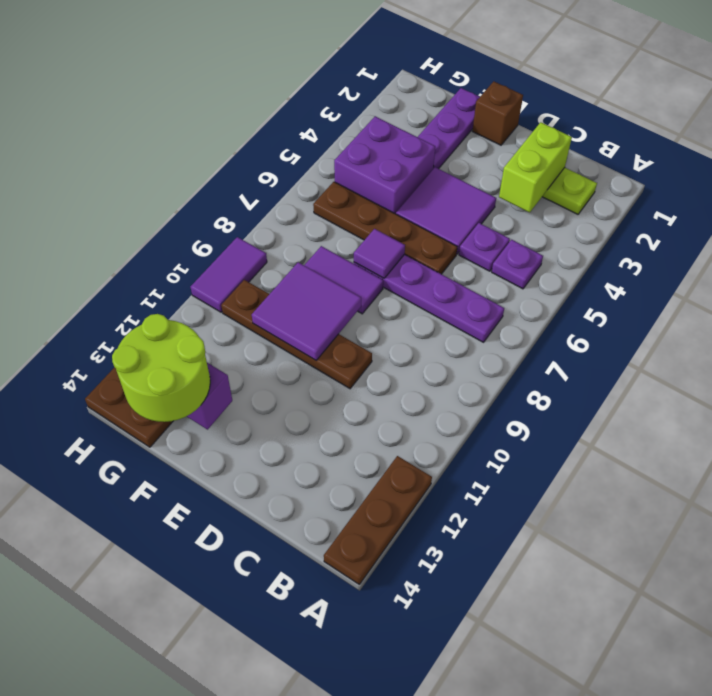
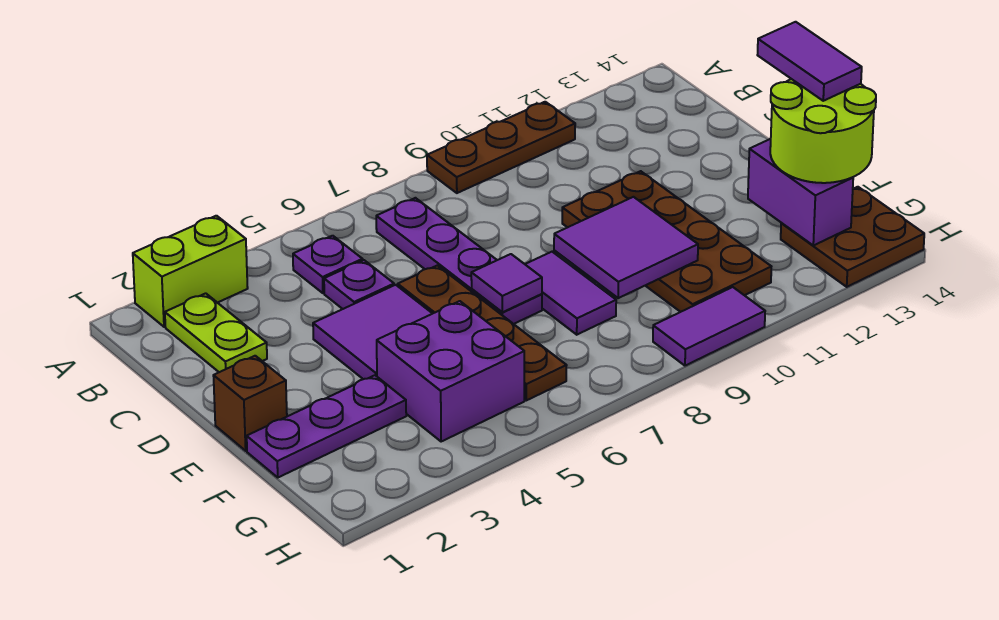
brown 1x3 plate [324,456,432,584] -> brown 1x3 plate moved to [427,102,575,193]
lime 1x2 brick [499,122,572,212] -> lime 1x2 brick moved to [133,216,248,327]
brown 1x4 plate [221,280,372,388] -> brown 2x4 plate [562,171,771,312]
none -> purple 1x2 tile [758,22,862,101]

